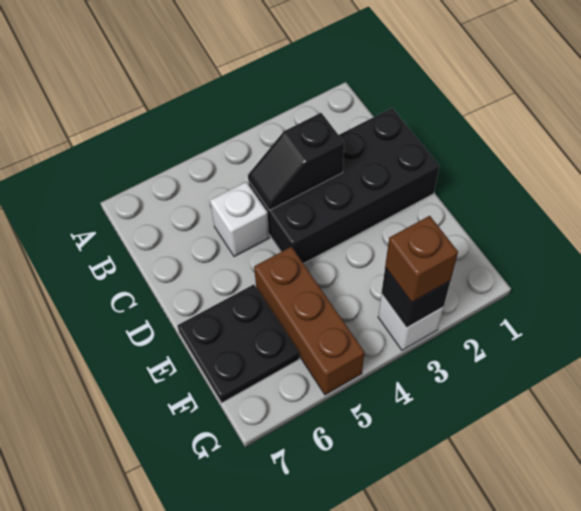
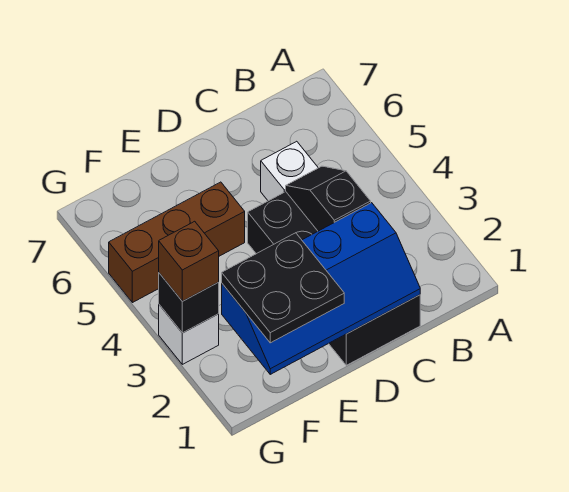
none -> blue 2x4 slope [222,203,420,374]
black 2x2 plate [177,284,299,403] -> black 2x2 plate moved to [222,233,344,343]

